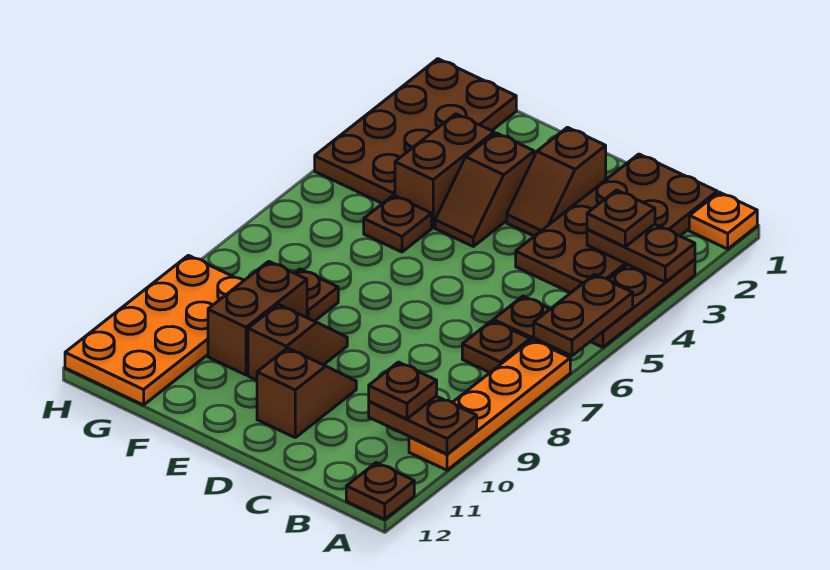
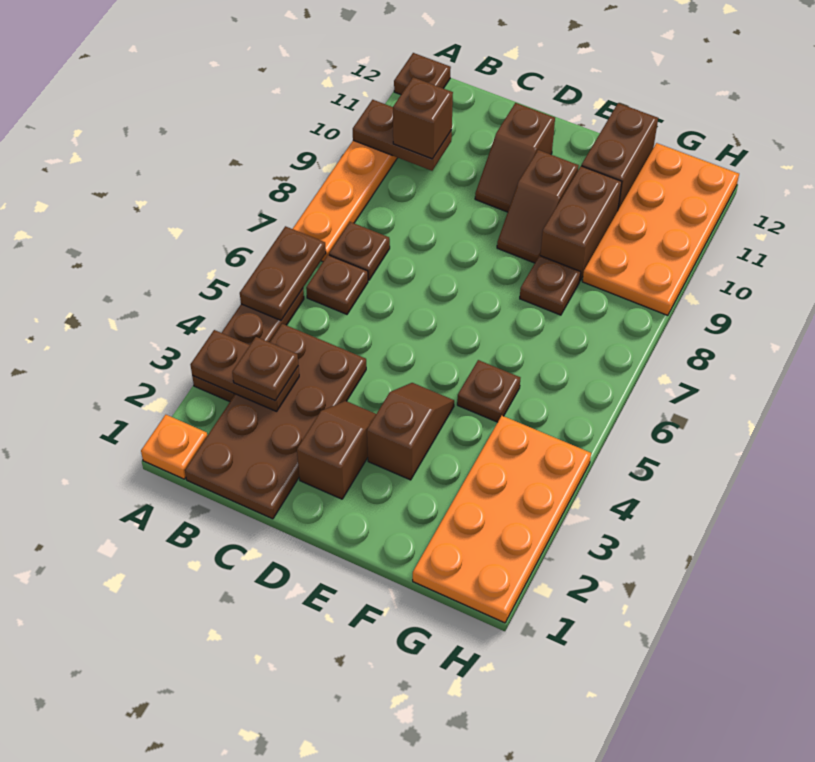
brown 1x1 plate [369,362,437,419] -> brown 1x1 brick [393,77,453,159]
brown 1x2 brick [395,114,494,227] -> brown 1x2 brick moved to [582,103,658,210]
brown 2x4 plate [315,59,516,204] -> orange 2x4 plate [413,416,591,623]

